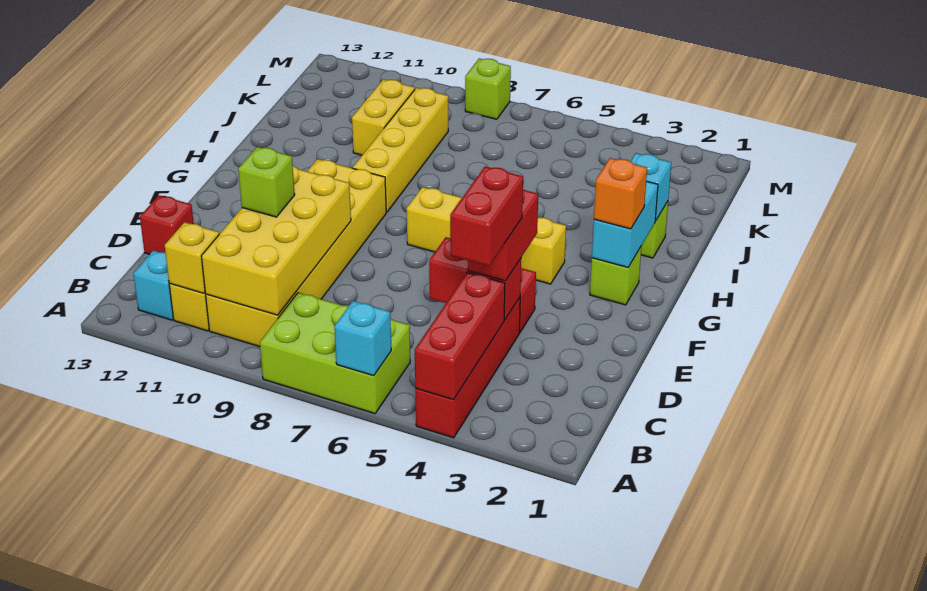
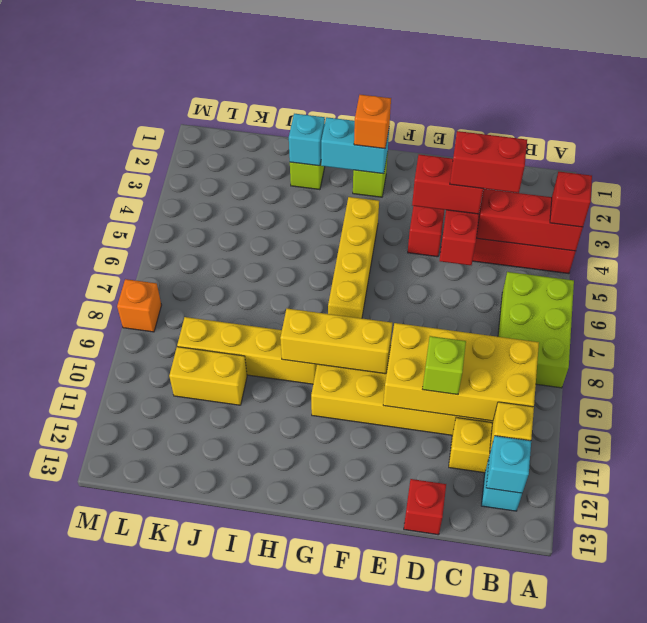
none -> red 1x1 brick [550,171,592,227]
cyan 1x1 brick [334,301,391,376] -> cyan 1x1 brick moved to [486,436,531,493]
none -> yellow 1x3 brick [280,309,392,374]
lime 1x1 brick [465,58,511,119] -> orange 1x1 brick [117,279,161,332]

